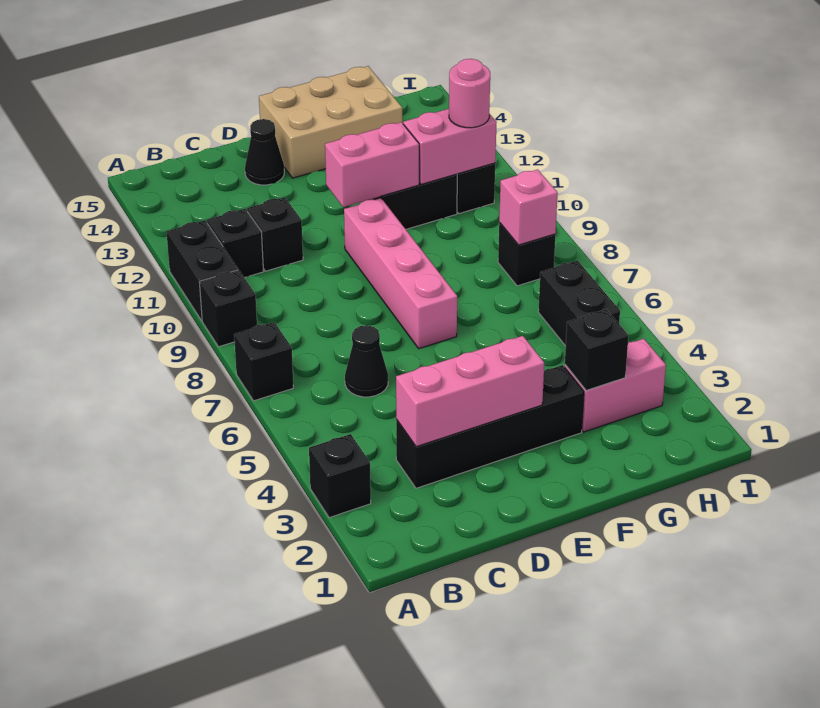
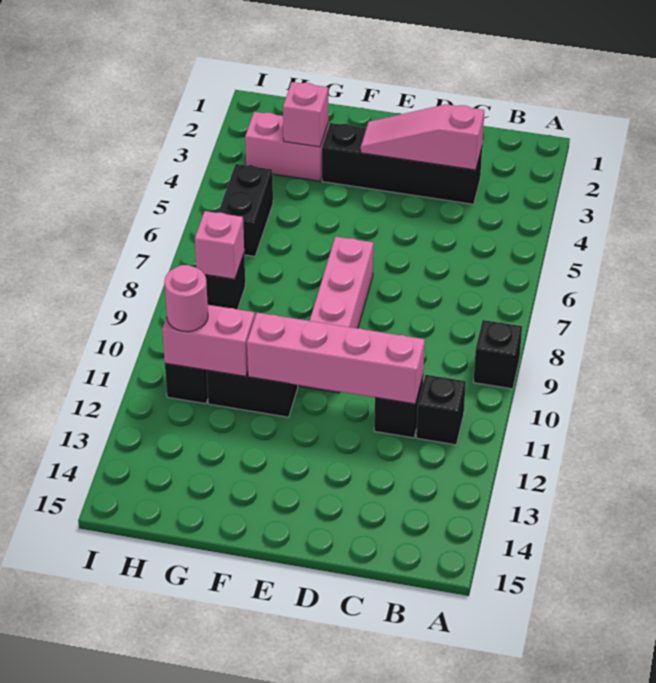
black 1x1 brick [309,434,371,518] -> none
black 1x1 brick [234,322,293,401] -> none
black 1x2 brick [166,220,238,321] -> none
pink 1x3 brick [396,336,544,447] -> pink 1x3 slope [361,104,484,170]
black 1x1 cone [345,325,388,397] -> none
black 1x1 cone [245,119,284,185] -> none
pink 1x2 brick [325,122,419,207] -> pink 1x4 brick [247,313,425,404]
tan 2x3 brick [259,66,402,178] -> none
black 1x1 brick [565,309,629,391] -> pink 1x1 brick [283,82,328,147]

